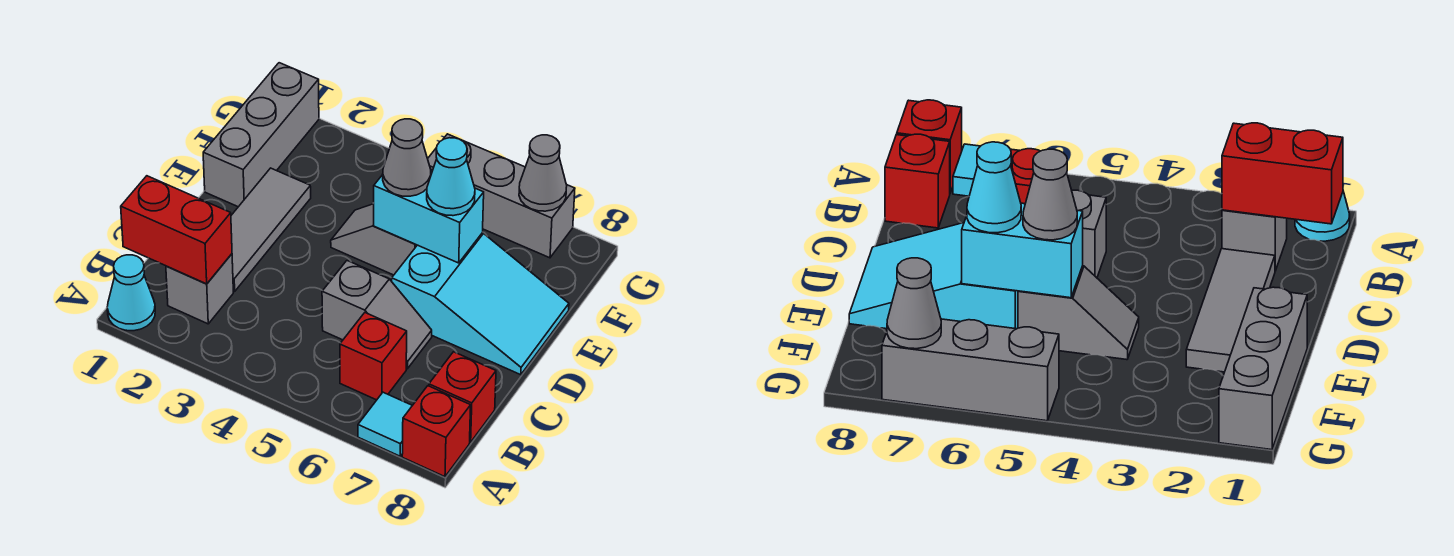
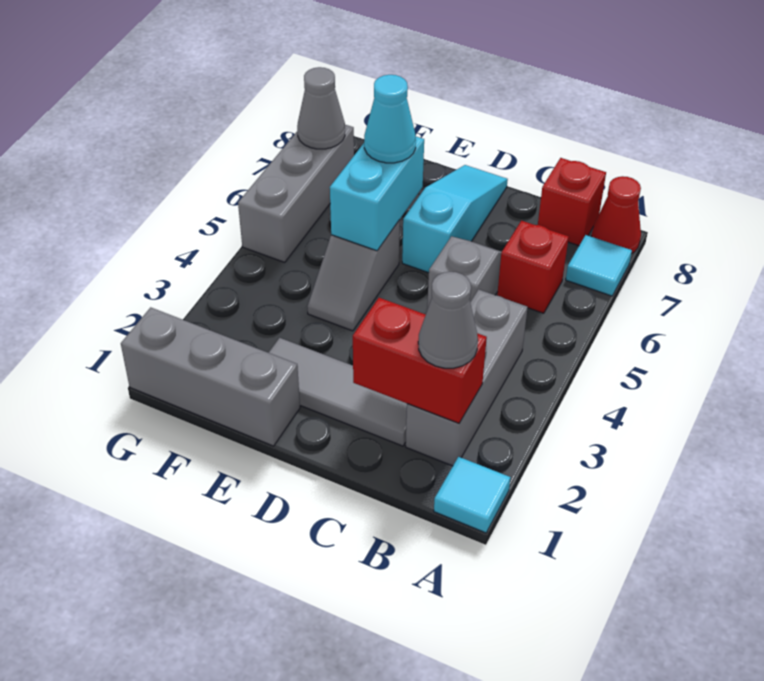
cyan 1x1 cone [107,255,155,331] -> cyan 1x1 tile [434,457,511,533]
red 1x1 brick [402,386,471,477] -> red 1x1 cone [591,176,641,254]
red 1x2 brick [121,176,232,284] -> red 1x2 brick turned to [353,298,487,423]
grey 1x1 brick [166,254,233,324] -> grey 1x3 brick [406,289,528,466]
cyan 2x3 slope [392,233,569,375] -> cyan 1x3 slope [402,165,508,273]
grey 1x1 cone [383,119,431,196] -> grey 1x1 cone moved to [418,272,478,368]

